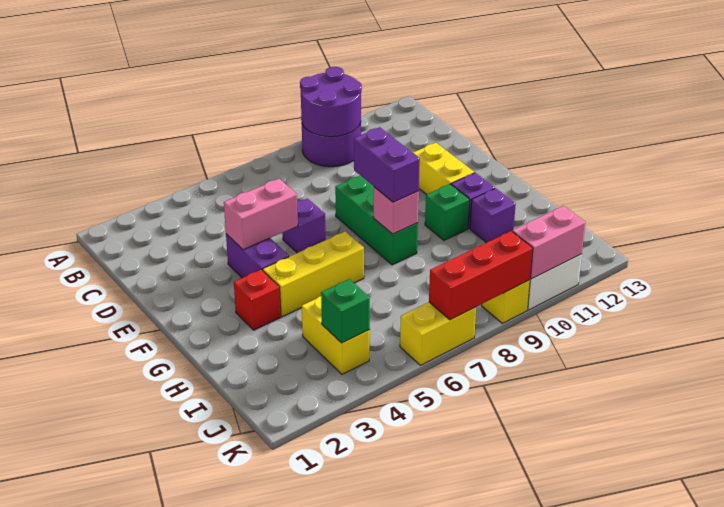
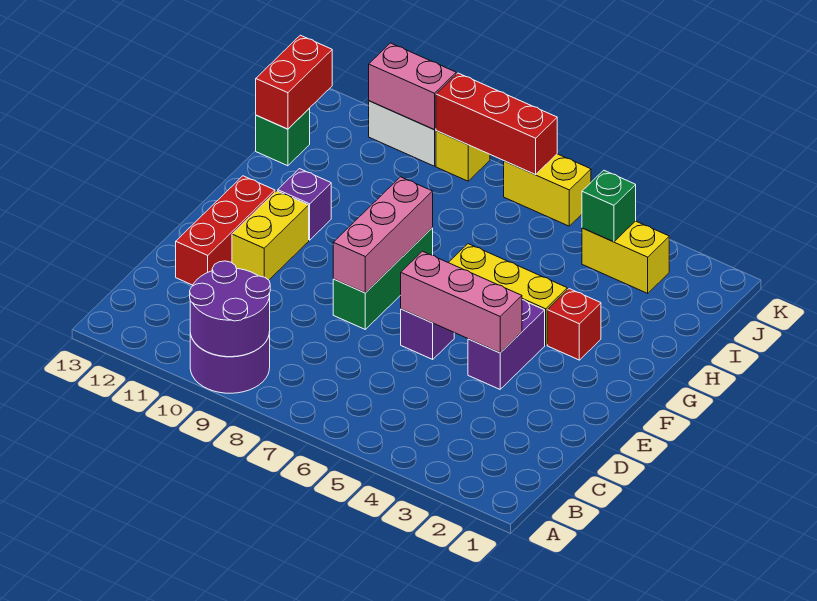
none -> red 1x3 brick [176,176,275,285]
pink 1x2 brick [224,179,298,250] -> pink 1x3 brick [401,251,522,353]
purple 1x2 brick [354,127,420,202] -> none
pink 1x1 brick [374,187,419,234] -> pink 1x3 brick [333,177,433,293]
green 1x1 brick [425,184,470,240] -> green 1x1 brick moved to [256,109,310,166]
purple 1x1 brick [470,188,516,243] -> none
yellow 1x2 brick [302,296,370,374] -> yellow 1x2 brick turned to [582,221,669,293]
none -> red 1x2 brick [256,35,332,129]

